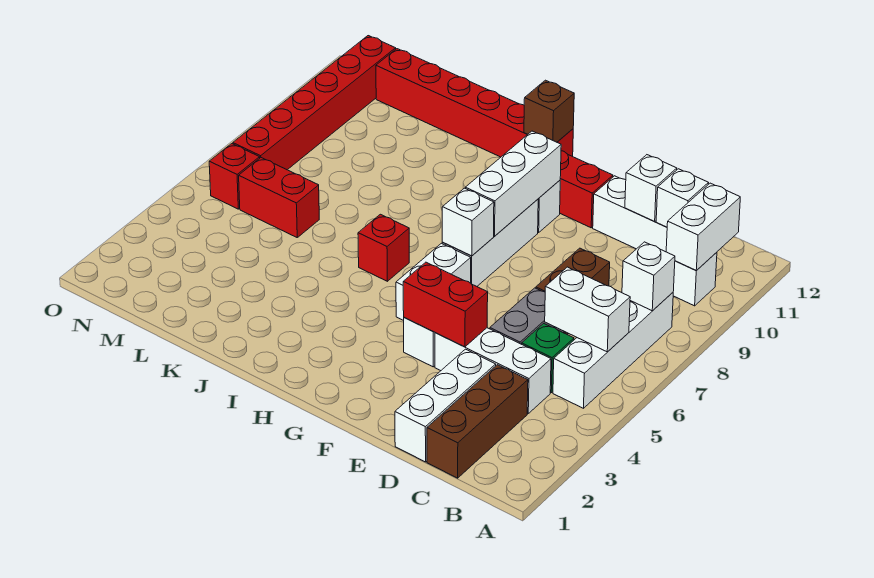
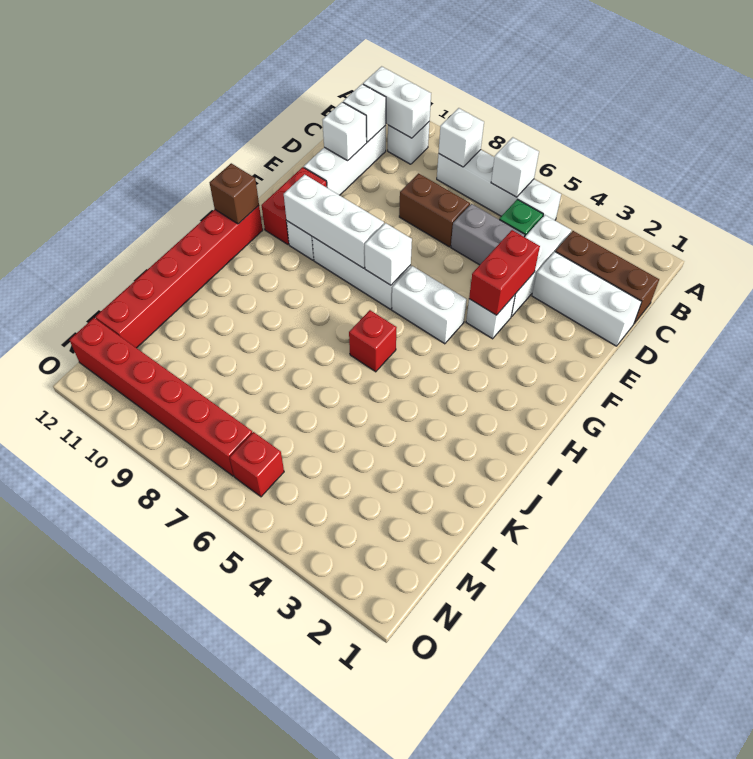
white 1x2 brick [545,267,630,352] -> white 1x1 brick [491,137,539,197]
red 1x2 brick [239,158,319,237] -> none

